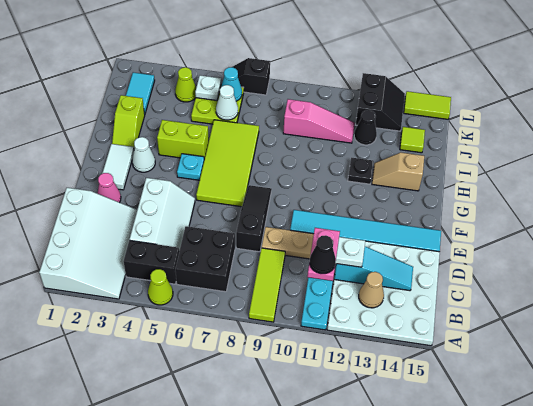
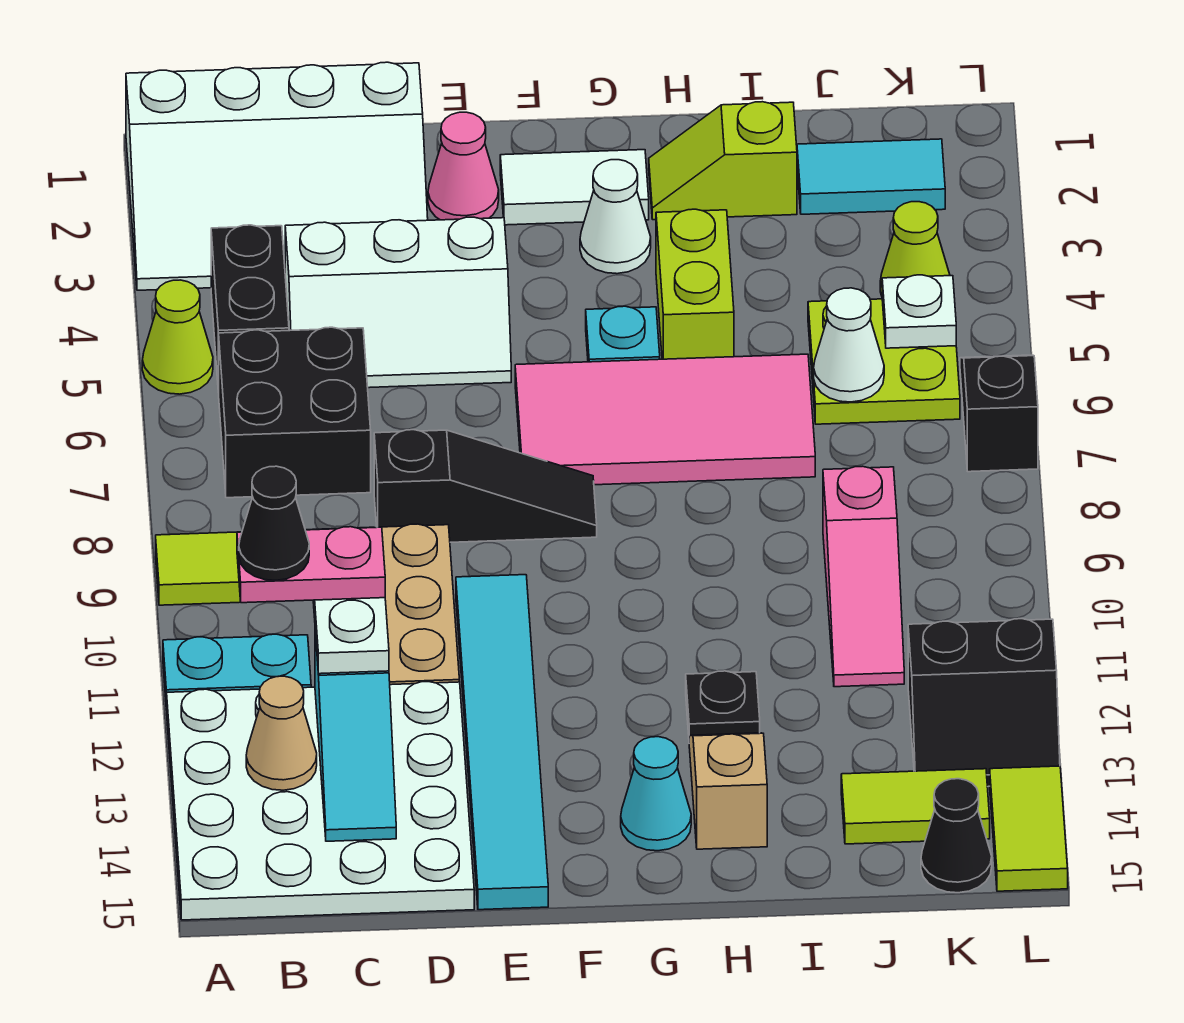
lime 2x4 tile [196,120,259,207] -> pink 2x4 tile [515,354,815,485]
black 1x1 cone [354,110,377,145] -> black 1x1 cone moved to [921,779,992,893]
lime 1x1 tile [400,127,425,153] -> lime 1x2 tile [841,769,990,844]
cyan 1x1 cone [221,67,242,101] -> cyan 1x1 cone moved to [621,737,691,851]

